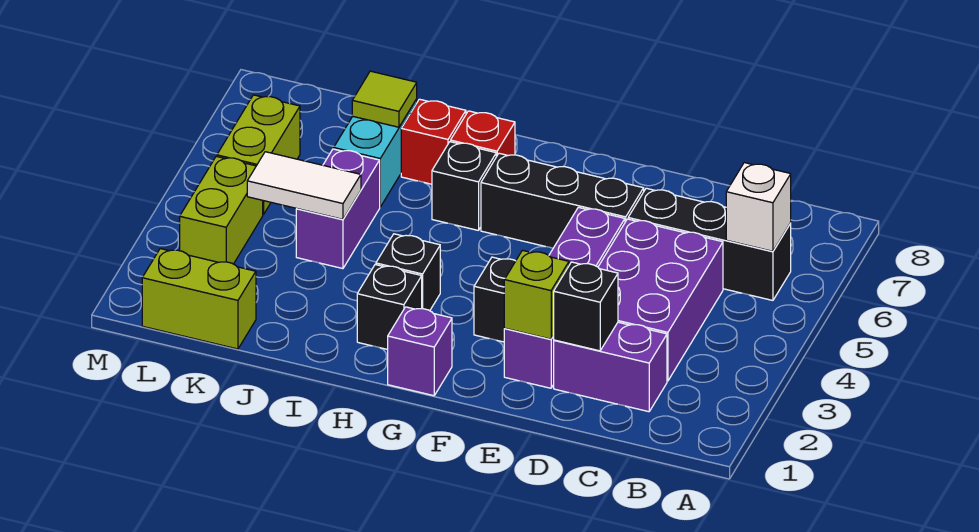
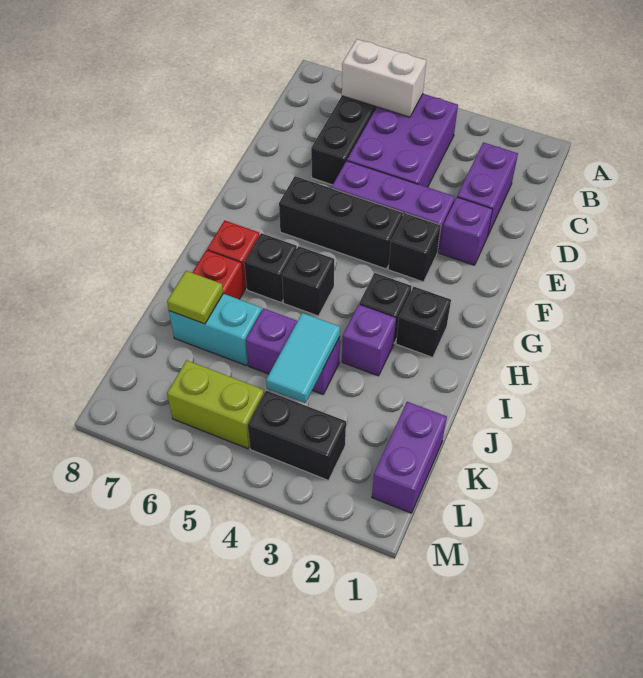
white 1x1 brick [726,163,791,251] -> white 1x2 brick [342,39,426,117]
purple 2x3 brick [598,219,723,381] -> purple 2x3 brick turned to [347,94,458,187]
black 1x1 brick [554,262,618,351] -> black 1x1 brick moved to [282,246,334,316]
lime 1x1 brick [504,250,569,339] -> none
black 1x3 brick [481,153,644,248] -> black 1x3 brick turned to [279,176,403,269]
purple 1x1 brick [388,307,452,396] -> purple 1x1 brick moved to [342,305,396,376]
white 1x2 tile [247,152,361,219] -> cyan 1x2 tile [266,313,340,403]
lime 1x2 brick [142,249,256,349] -> purple 1x2 brick [372,402,447,513]
lime 1x2 brick [180,156,263,264] -> black 1x2 brick [248,391,346,480]

